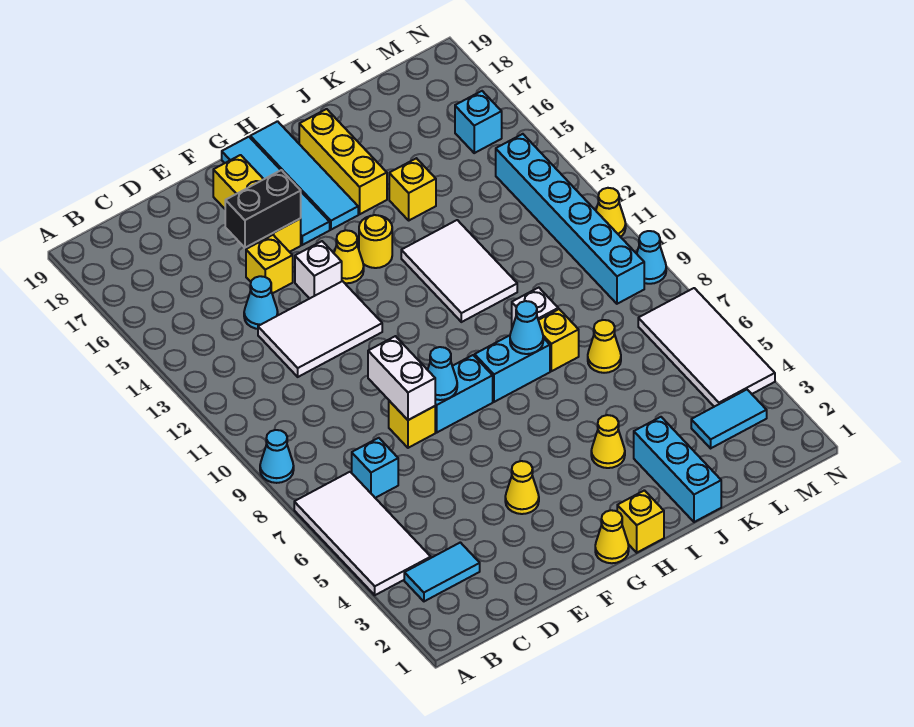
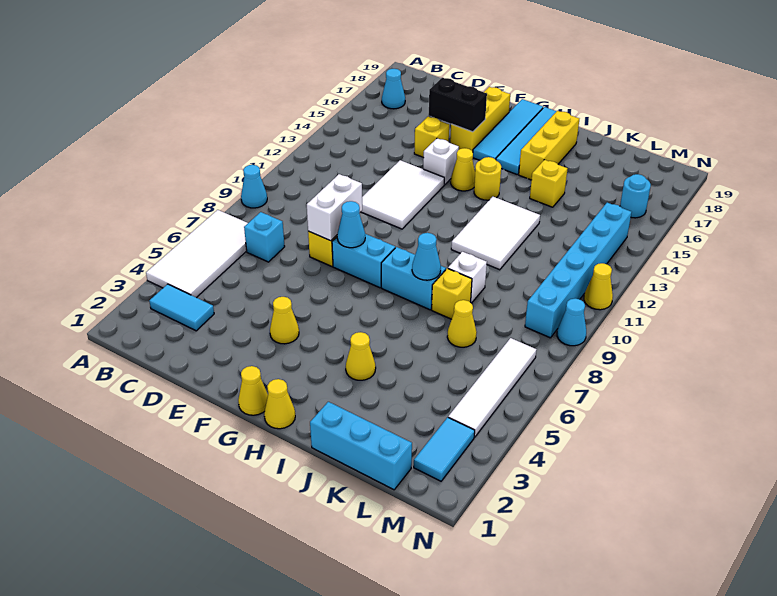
white 2x3 tile [258,281,382,377] -> white 2x3 tile turned to [361,160,444,229]
cyan 1x1 cone [244,276,278,329] -> cyan 1x1 cone moved to [382,69,405,109]
yellow 1x1 brick [617,490,664,553] -> yellow 1x1 cone [264,379,295,429]
cyan 1x3 brick [634,417,721,522] -> cyan 1x3 brick turned to [310,402,412,490]
cyan 1x2 tile [691,390,767,448] -> cyan 1x2 tile turned to [414,417,475,481]
white 2x4 tile [638,288,775,407] -> white 1x4 tile [448,338,536,437]
cyan 1x1 brick [455,91,502,153] -> cyan 1x1 round brick [620,174,651,218]

